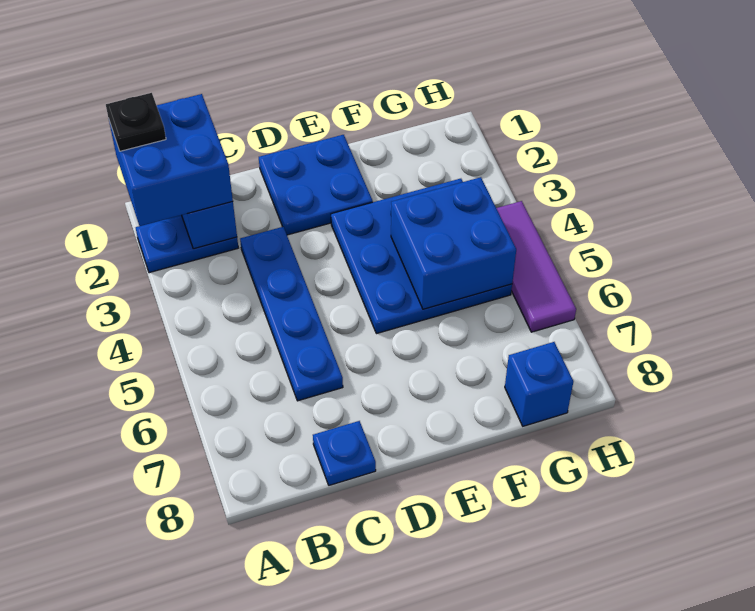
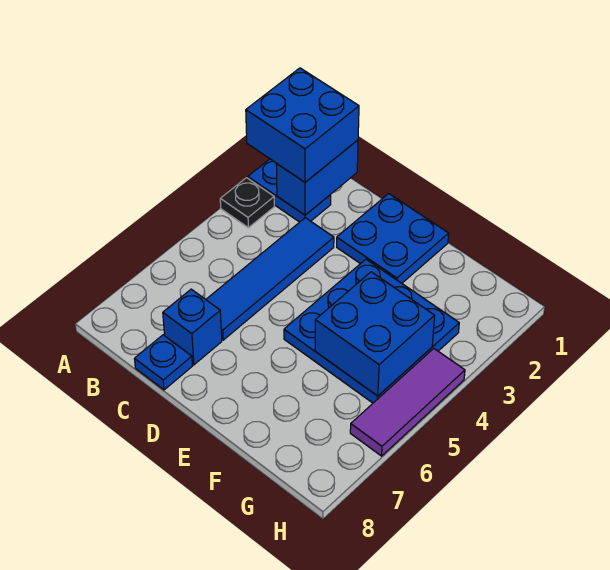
black 1x1 plate [106,93,166,151] -> black 1x1 plate moved to [220,178,274,228]
blue 1x4 plate [240,227,343,401] -> blue 1x4 tile [206,218,334,340]
blue 1x1 brick [505,342,573,426] -> blue 1x1 brick moved to [163,289,222,365]

